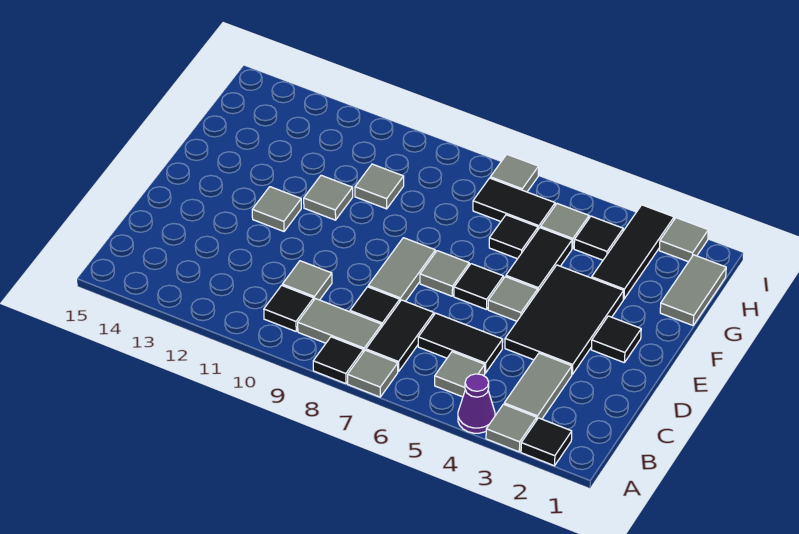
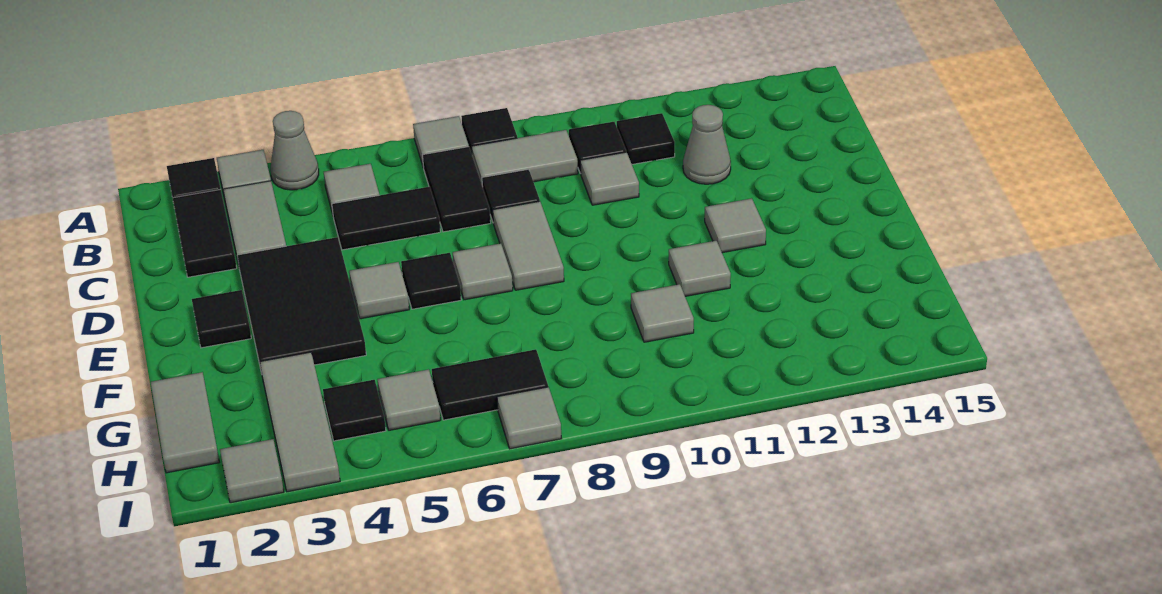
purple 1x1 cone [458,374,495,433] -> grey 1x1 cone [271,111,319,190]
none -> grey 1x1 cone [683,105,731,184]
black 1x2 tile [506,228,572,291] -> black 1x2 tile moved to [173,189,237,277]
black 1x3 tile [592,205,674,299] -> grey 1x3 tile [260,352,340,492]
black 1x1 tile [489,215,538,259] -> black 1x1 tile moved to [617,113,675,164]

